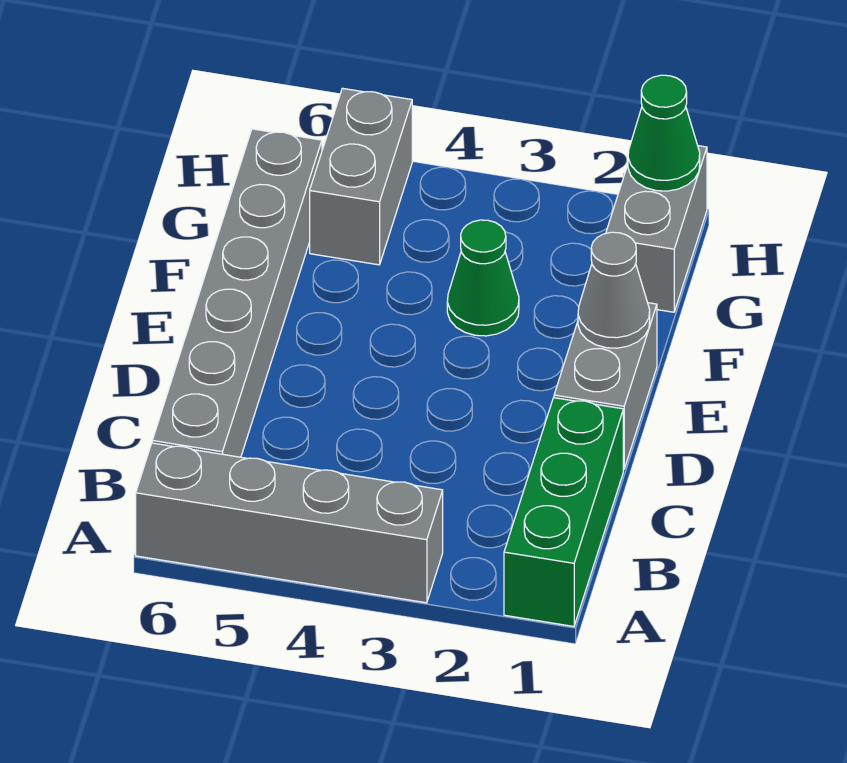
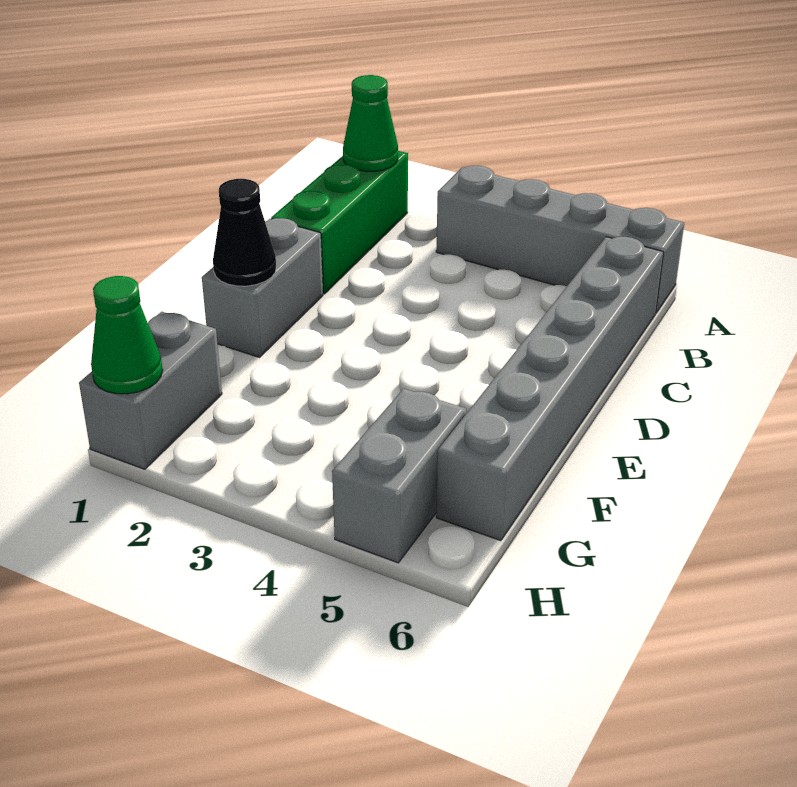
grey 1x1 cone [578,232,650,348] -> black 1x1 cone [213,179,276,286]
green 1x1 cone [447,220,519,336] -> green 1x1 cone moved to [343,75,398,171]

